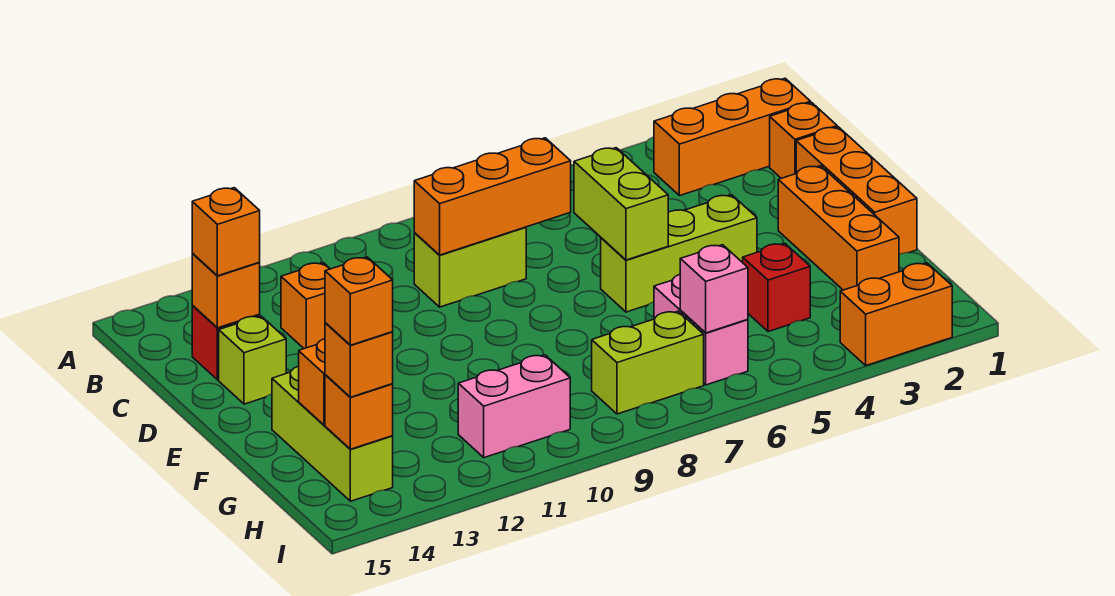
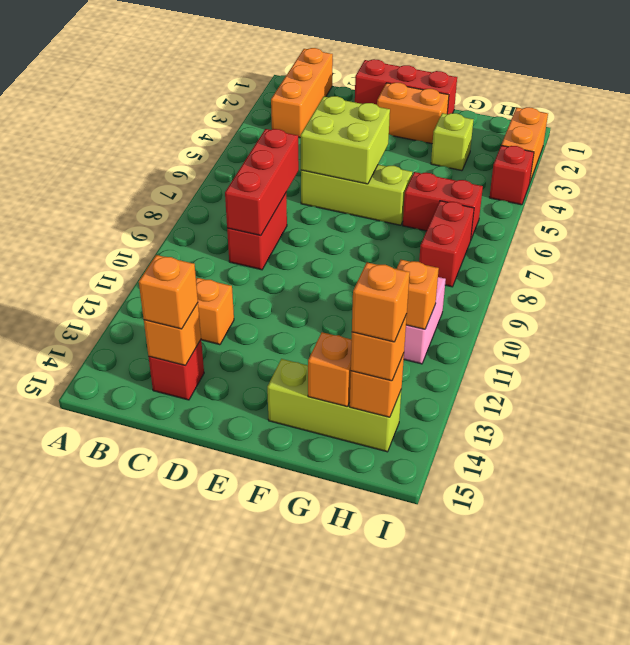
orange 1x1 brick [770,103,837,178] -> orange 1x1 brick moved to [397,260,439,329]
orange 1x3 brick [414,138,571,255] -> red 1x3 brick [225,129,299,236]
lime 1x2 brick [414,227,526,307] -> red 1x2 brick [227,193,287,270]
orange 1x3 brick [796,127,917,255] -> red 1x3 brick [355,59,457,114]
lime 1x2 brick [574,148,668,260] -> lime 2x2 brick [300,96,390,184]
lime 1x1 brick [219,316,286,404] -> lime 1x1 brick moved to [431,113,473,171]
orange 1x3 brick [778,166,899,290] -> orange 1x2 brick [377,83,449,144]
lime 1x3 brick [601,195,757,312] -> lime 1x3 brick turned to [301,165,412,225]
red 1x1 brick [743,243,810,332] -> red 1x1 brick moved to [489,145,534,205]
pink 1x2 brick [654,274,748,385] -> red 1x2 brick [403,172,483,239]
pink 1x1 brick [680,245,748,333] -> none
lime 1x2 brick [592,311,704,414] -> red 1x2 brick [419,201,474,287]

